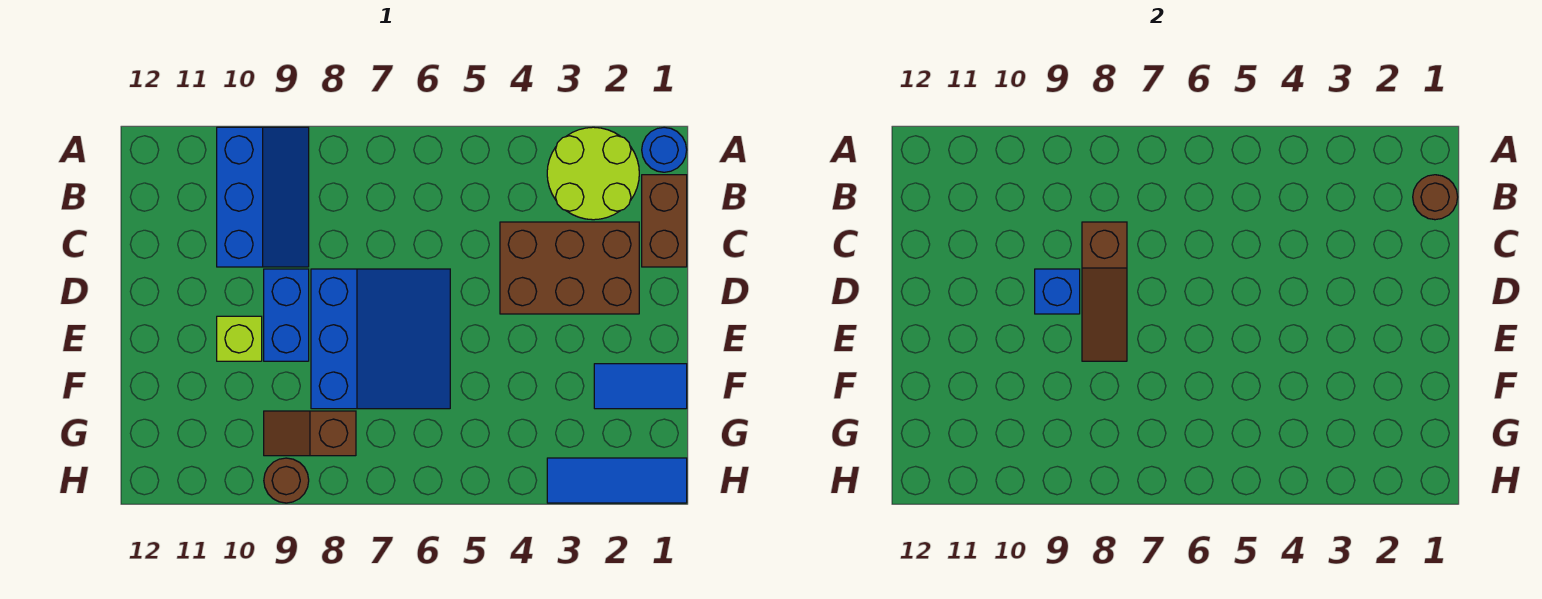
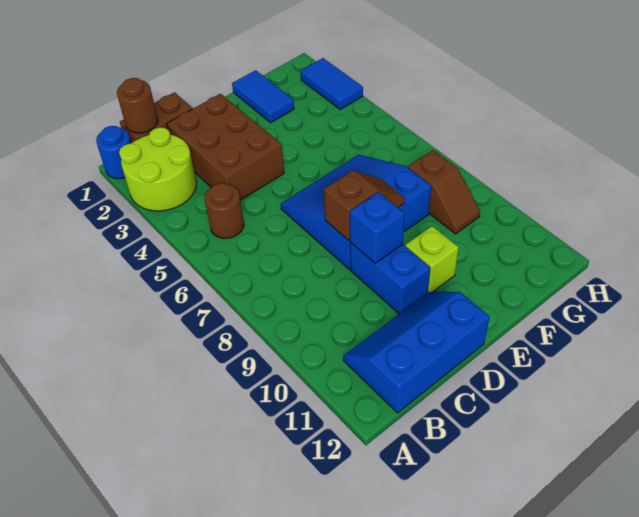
blue 2x3 slope [217,127,309,267] -> blue 2x3 slope moved to [343,292,489,413]
brown 1x3 slope [1082,222,1127,361] -> brown 1x2 slope [324,171,405,241]
blue 1x2 brick [264,269,309,361] -> blue 1x2 brick turned to [350,242,430,314]
blue 1x3 tile [547,458,687,503] -> blue 1x2 tile [300,58,363,110]
brown 1x1 round brick [264,458,309,503] -> brown 1x1 round brick moved to [204,183,244,238]

